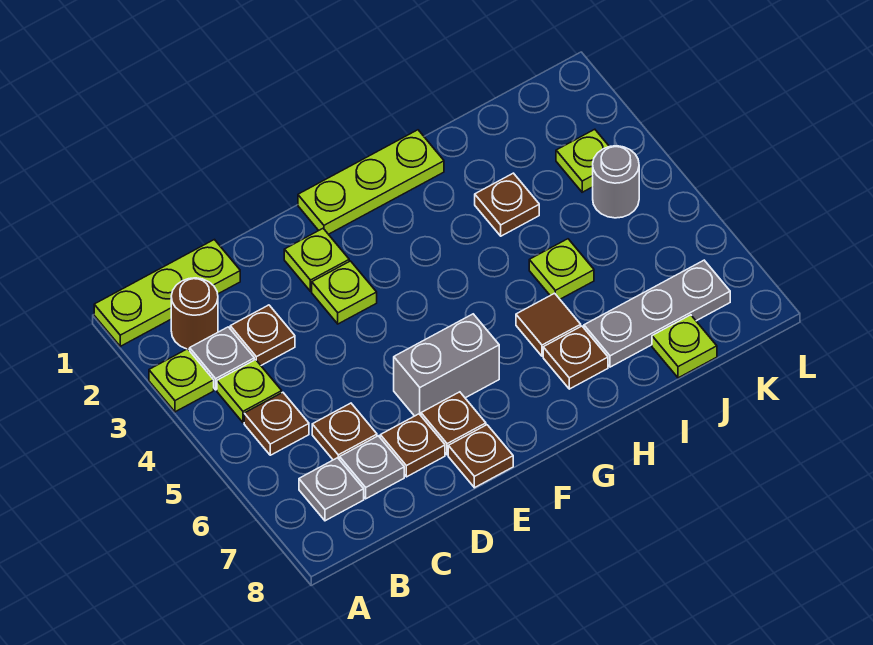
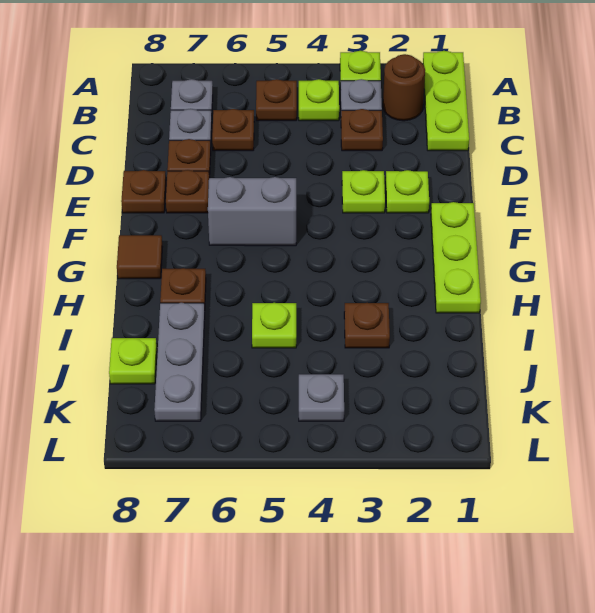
grey 1x2 brick [394,314,499,416] -> grey 1x2 brick turned to [208,177,296,246]
brown 1x1 tile [516,293,581,356] -> brown 1x1 tile moved to [117,235,162,279]
lime 1x1 plate [556,129,609,192] -> none
grey 1x1 round brick [593,146,639,218] -> grey 1x1 plate [299,374,344,421]

